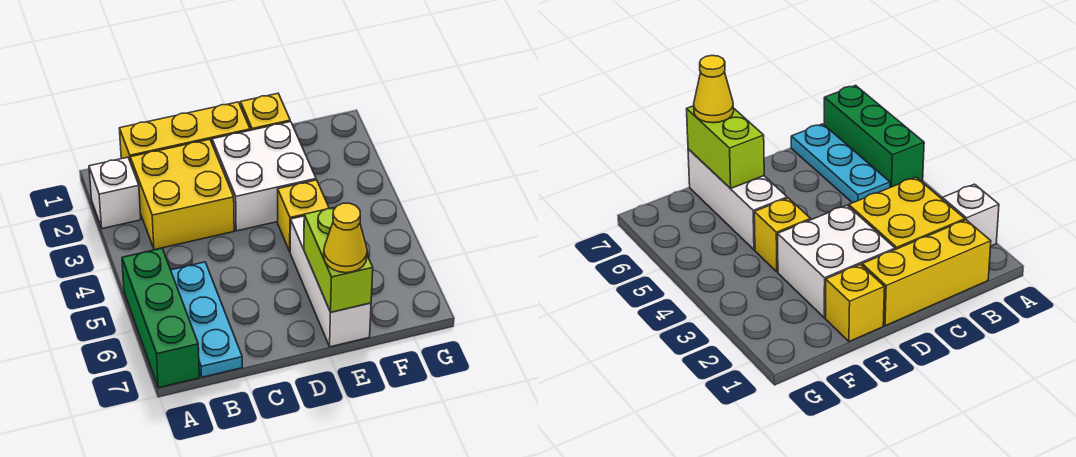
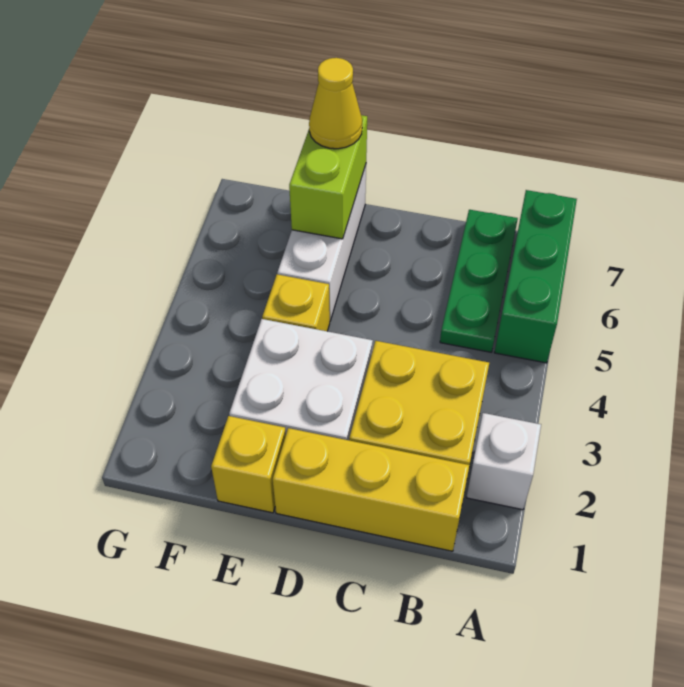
cyan 1x3 plate [171,262,242,377] -> green 1x3 plate [440,210,518,352]

